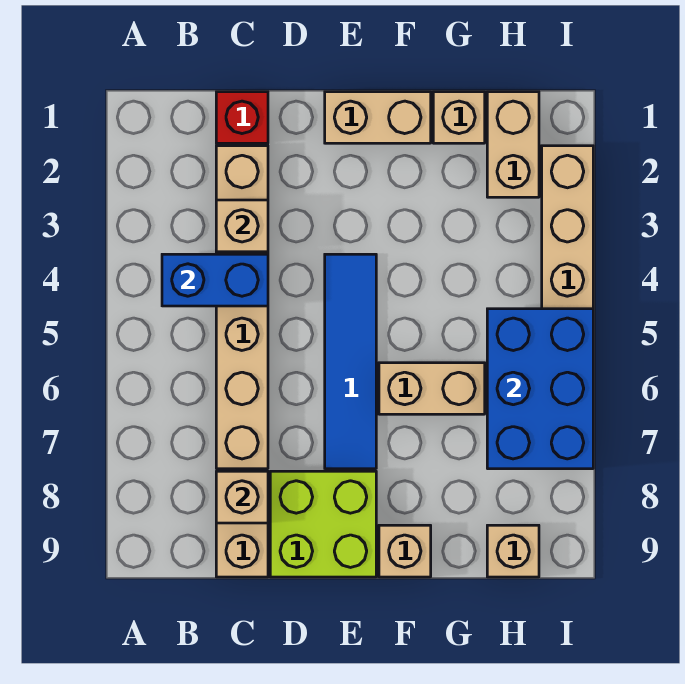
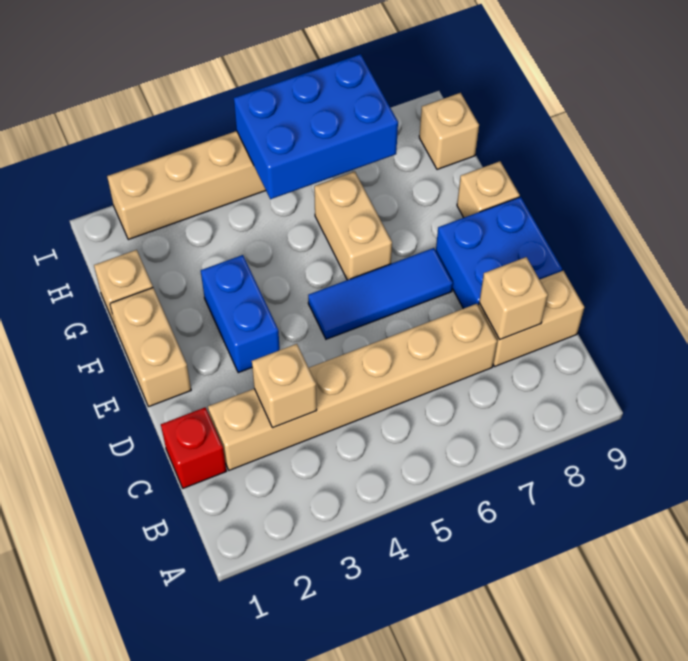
blue 1x2 brick [162,254,268,306] -> blue 1x2 brick moved to [201,255,280,373]
lime 2x2 brick [270,471,376,577] -> blue 2x2 brick [436,197,562,309]
blue 1x4 tile [325,254,376,469] -> blue 1x3 tile [308,248,453,339]
tan 1x2 brick [487,92,539,197] -> none

